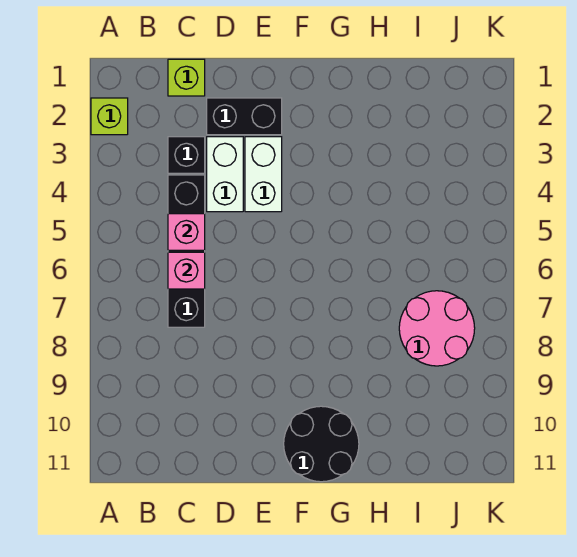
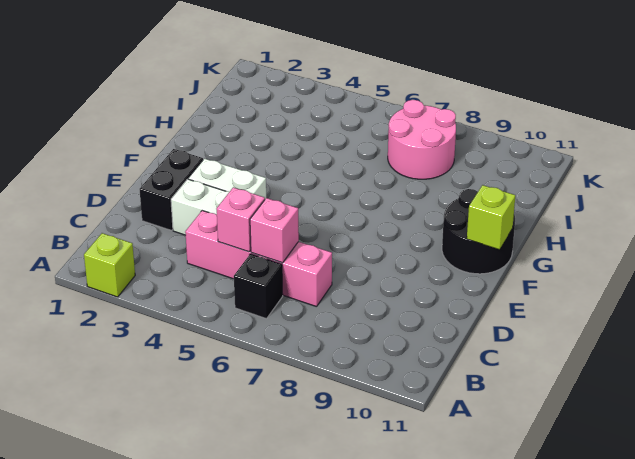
lime 1x1 brick [168,59,205,96] -> lime 1x1 brick moved to [467,185,515,249]
black 1x1 brick [168,137,205,173] -> black 1x1 brick moved to [234,254,283,319]
black 1x4 brick [168,175,205,327] -> pink 1x4 brick [185,211,332,307]

